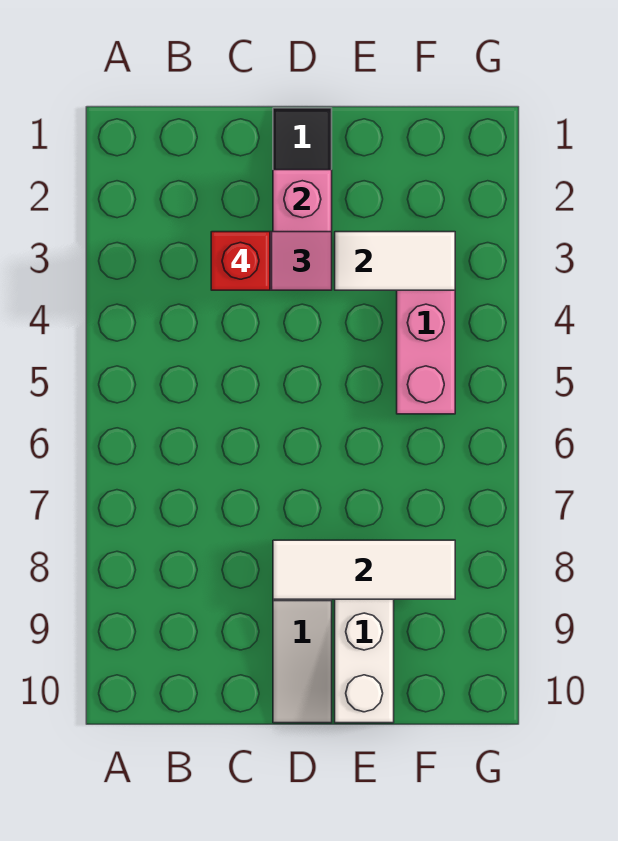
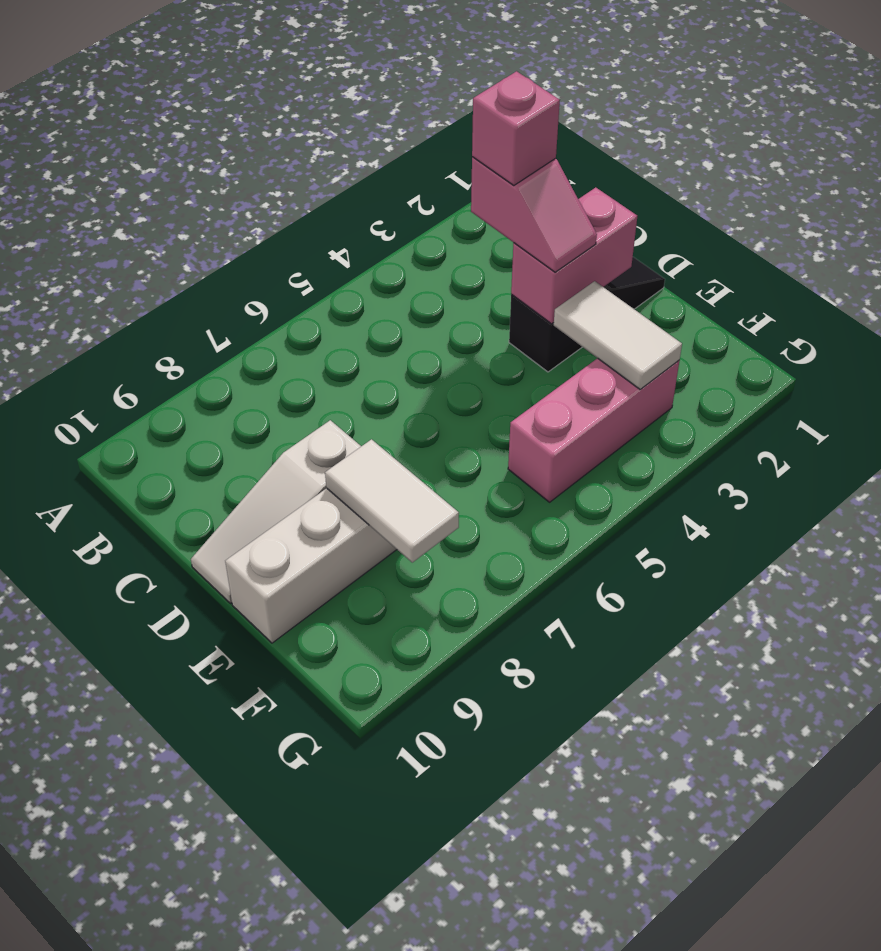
red 1x1 brick [211,232,270,290] -> pink 1x1 brick [472,71,560,186]
white 1x3 tile [273,540,455,599] -> white 1x2 tile [325,439,459,562]

